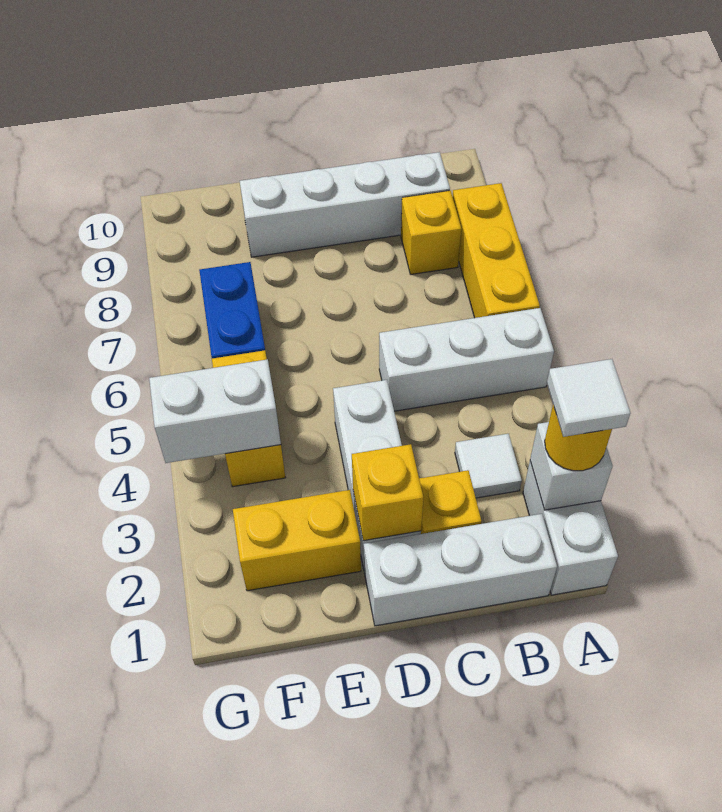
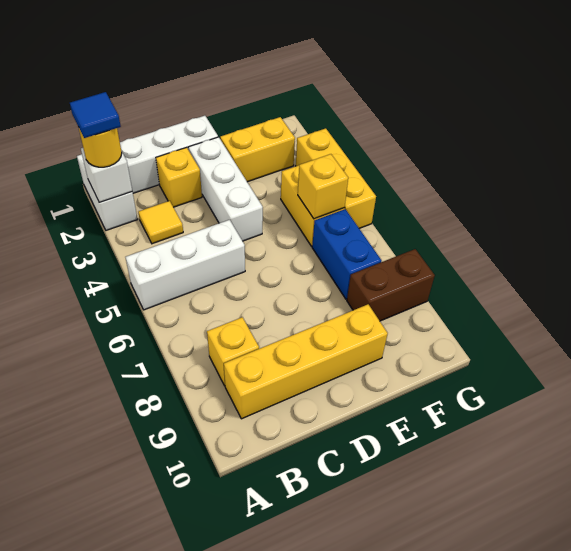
white 1x1 tile [547,359,630,437] -> blue 1x1 tile [70,92,121,138]
yellow 1x3 brick [453,183,540,318] -> yellow 1x3 brick moved to [296,128,376,228]
white 1x1 tile [455,434,522,498] -> yellow 1x1 tile [138,201,183,244]
white 1x4 brick [240,152,450,257] -> yellow 1x4 brick [224,304,388,419]
yellow 1x1 brick [352,444,423,541] -> yellow 1x1 brick moved to [298,154,348,219]
white 1x2 brick [149,359,281,463] -> none
none -> brown 1x2 brick [347,249,435,321]

